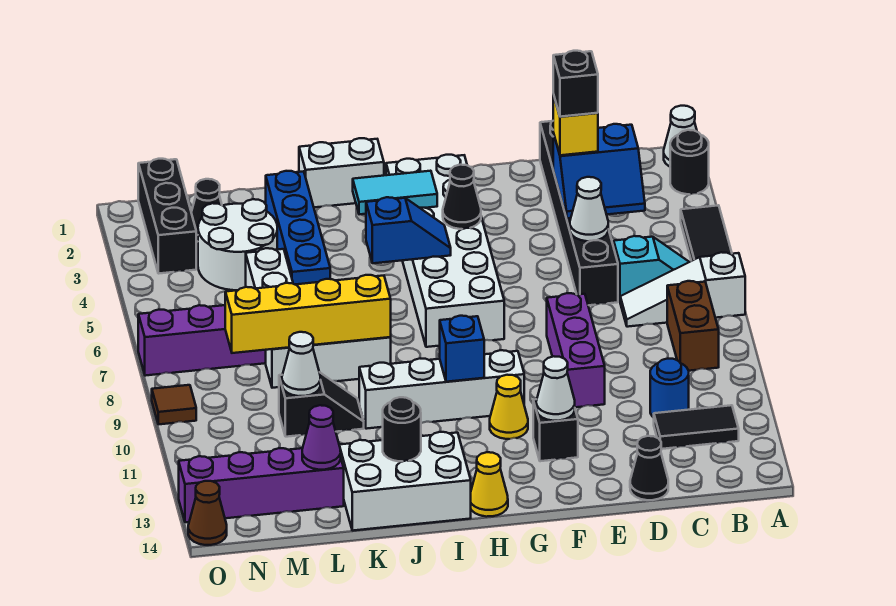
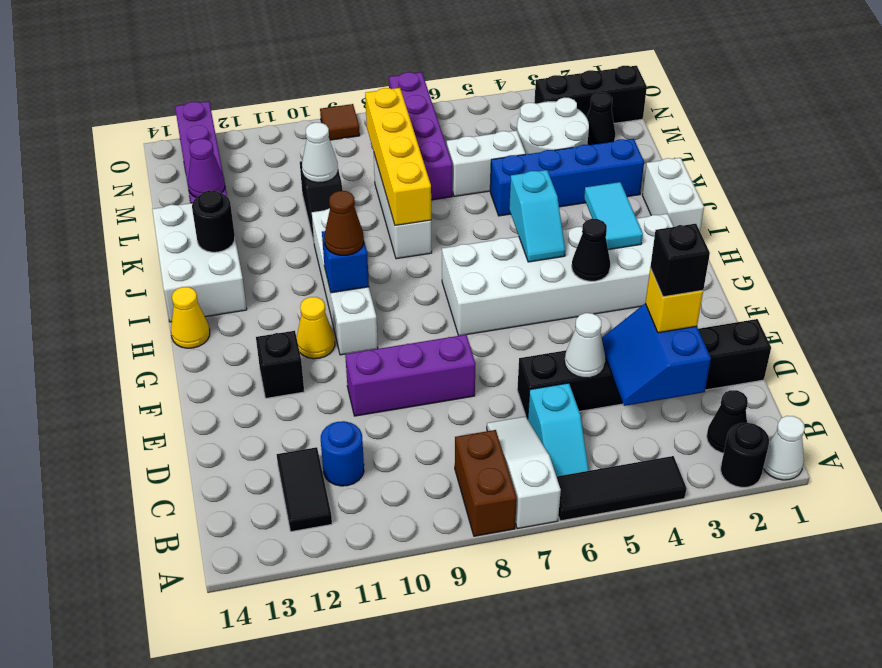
brown 1x2 brick [667,281,719,371] -> brown 1x2 brick turned to [455,430,517,536]
black 1x1 cone [630,436,668,500] -> black 1x1 cone moved to [707,390,748,453]
white 1x1 cone [536,356,575,421] -> none
blue 1x2 slope [366,197,451,263] -> cyan 1x2 slope [509,170,565,262]
brown 1x1 cone [188,481,227,545] -> brown 1x1 cone moved to [324,191,364,255]

